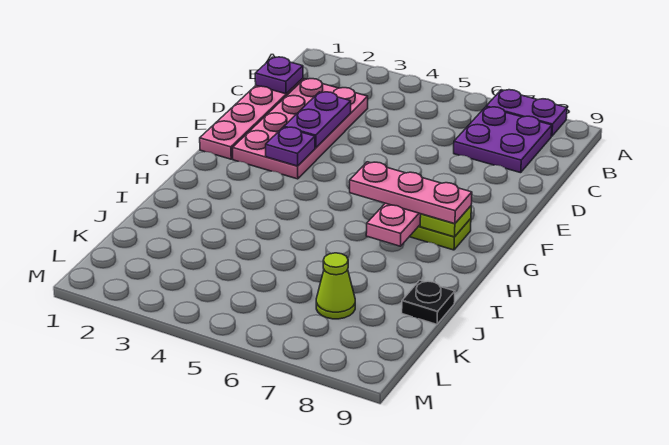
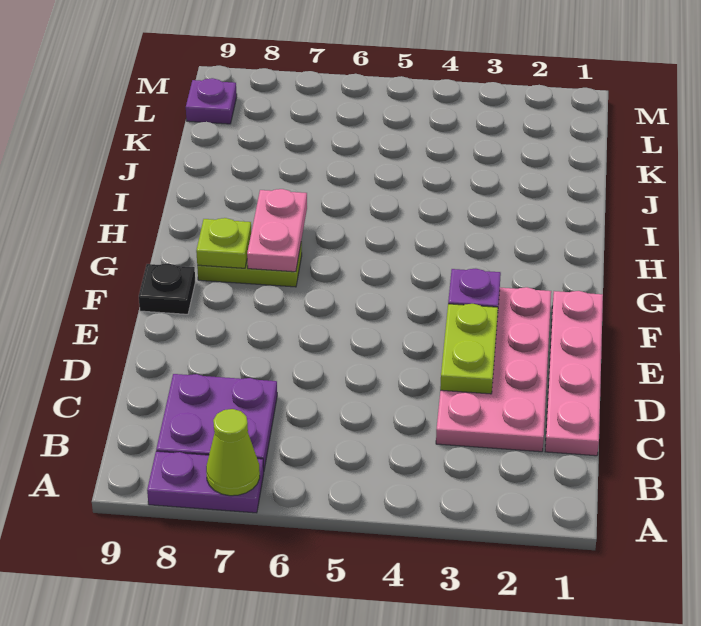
purple 1x1 plate [255,57,303,94] -> purple 1x1 plate moved to [186,78,237,124]
purple 1x2 plate [284,92,351,148] -> lime 1x2 plate [440,304,498,394]
pink 1x3 plate [350,162,472,224] -> none
black 1x1 plate [402,280,455,324] -> black 1x1 plate moved to [139,263,195,314]
lime 1x1 cone [316,253,355,319] -> lime 1x1 cone moved to [206,409,260,496]

